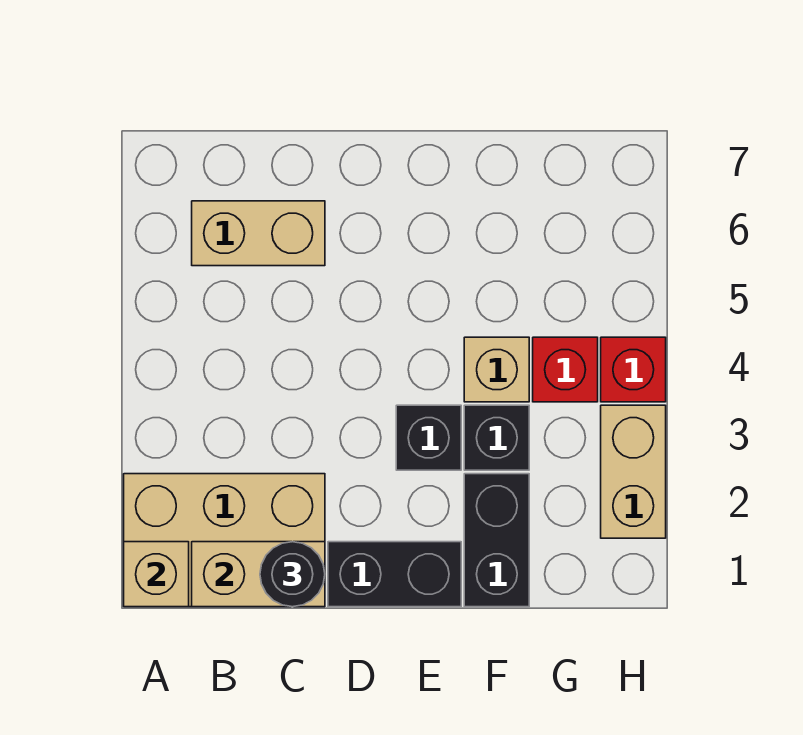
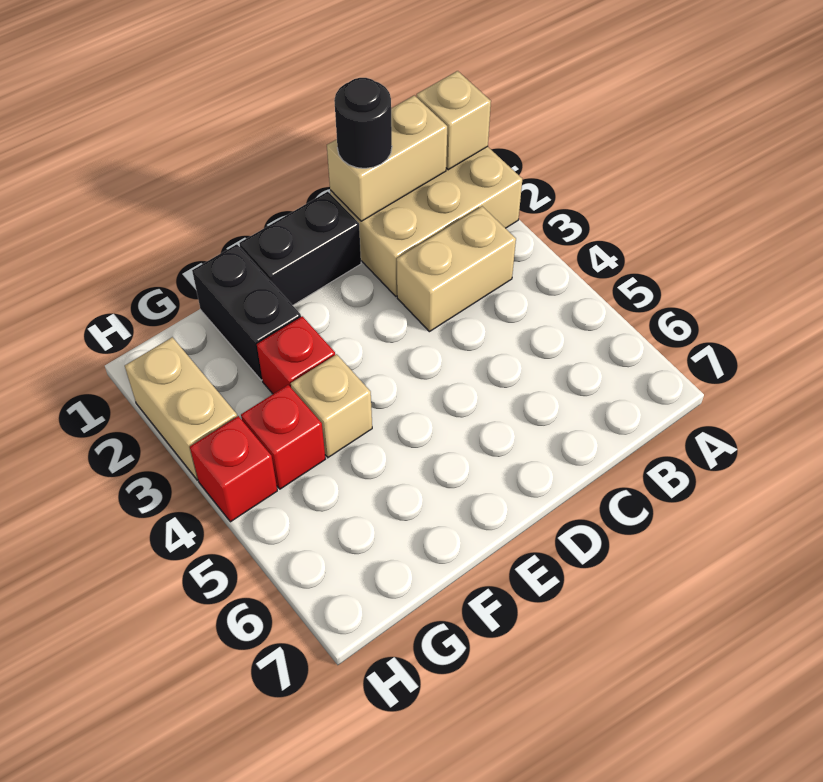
tan 1x2 brick [192,201,325,266] -> tan 1x2 brick moved to [397,206,516,332]
black 1x1 brick [396,405,461,470] -> none
black 1x1 brick [464,405,529,470] -> red 1x1 brick [257,316,335,394]

